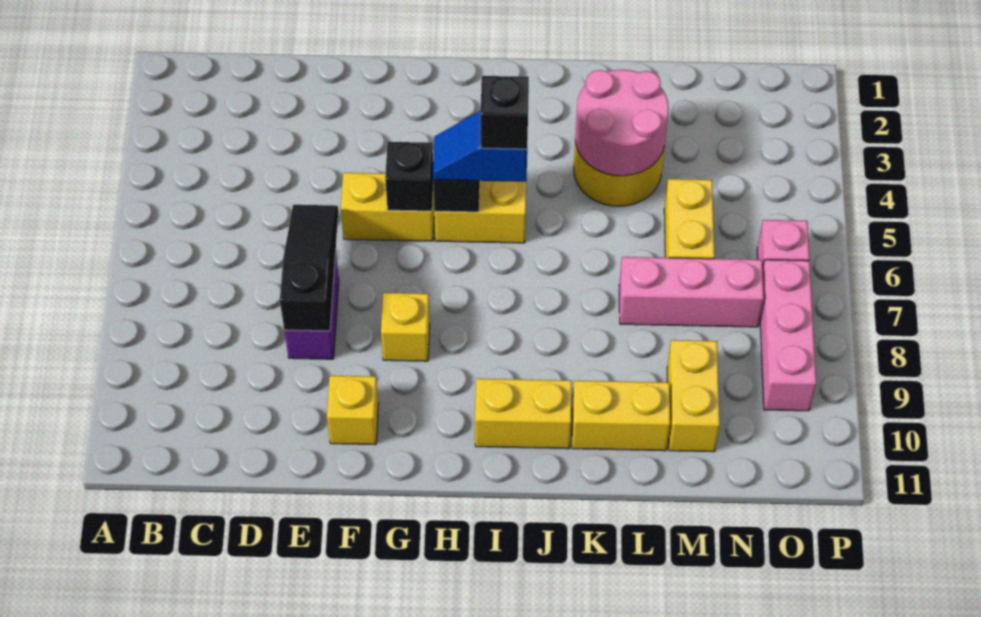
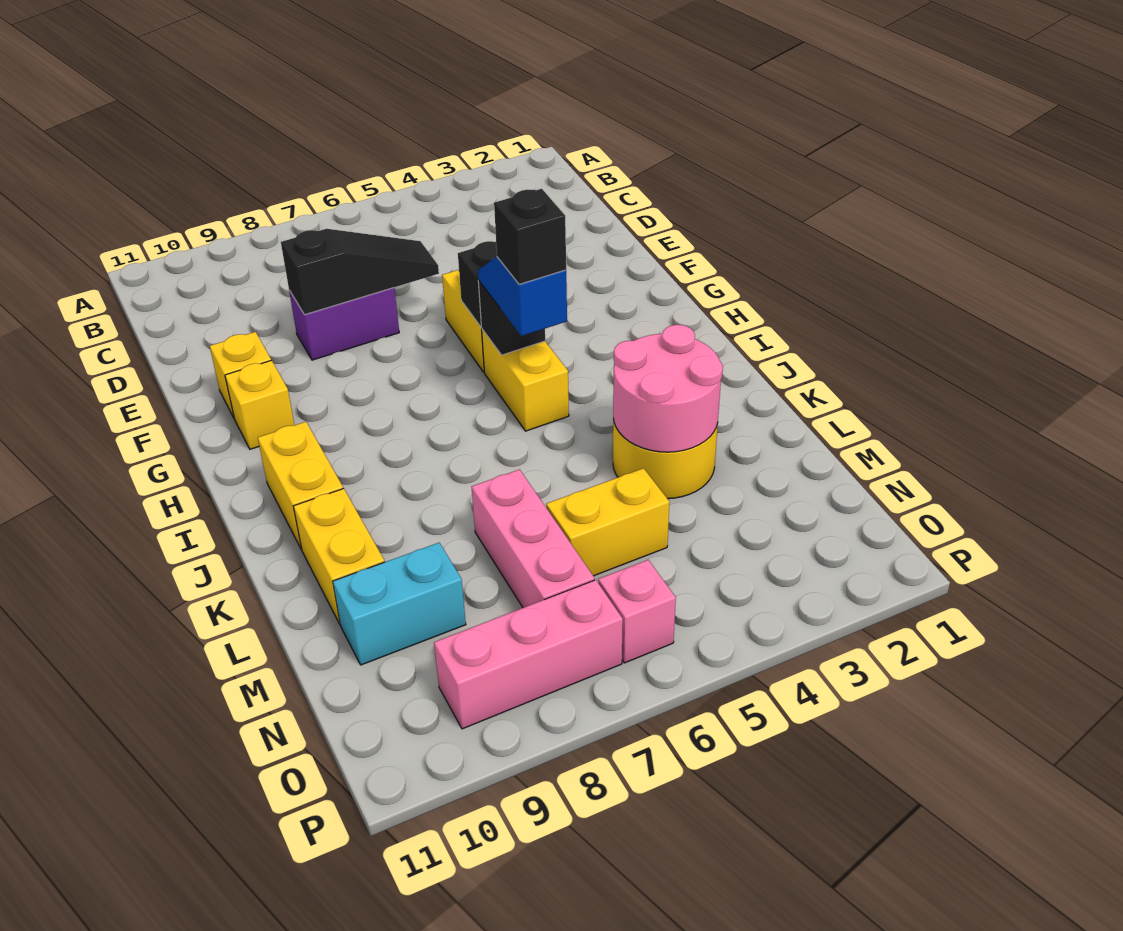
yellow 1x1 brick [381,293,430,361] -> yellow 1x1 brick moved to [225,360,294,449]
yellow 1x2 brick [667,340,720,452] -> cyan 1x2 brick [333,543,466,665]

